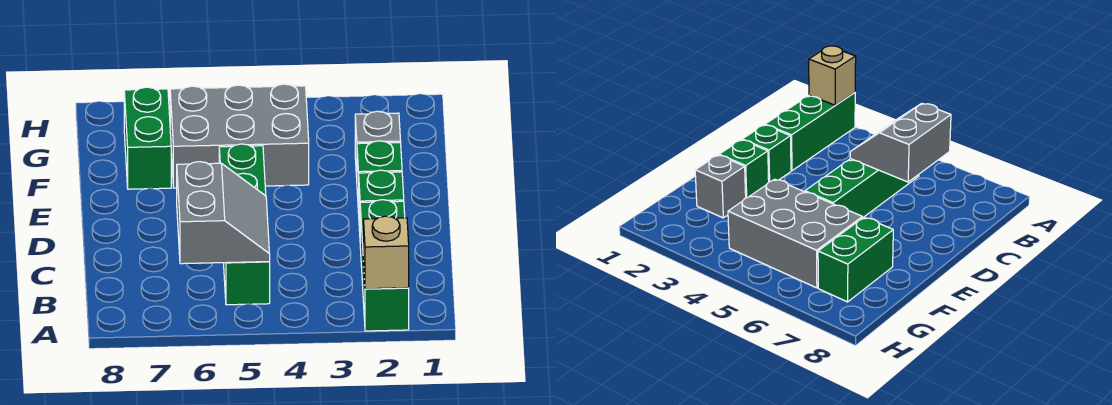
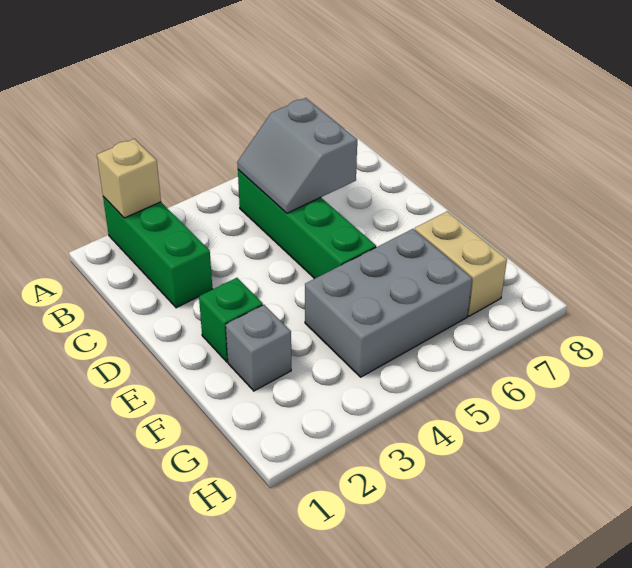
green 1x1 brick [359,170,404,231] -> none
green 1x2 brick [124,87,171,189] -> tan 1x2 brick [415,211,507,316]

